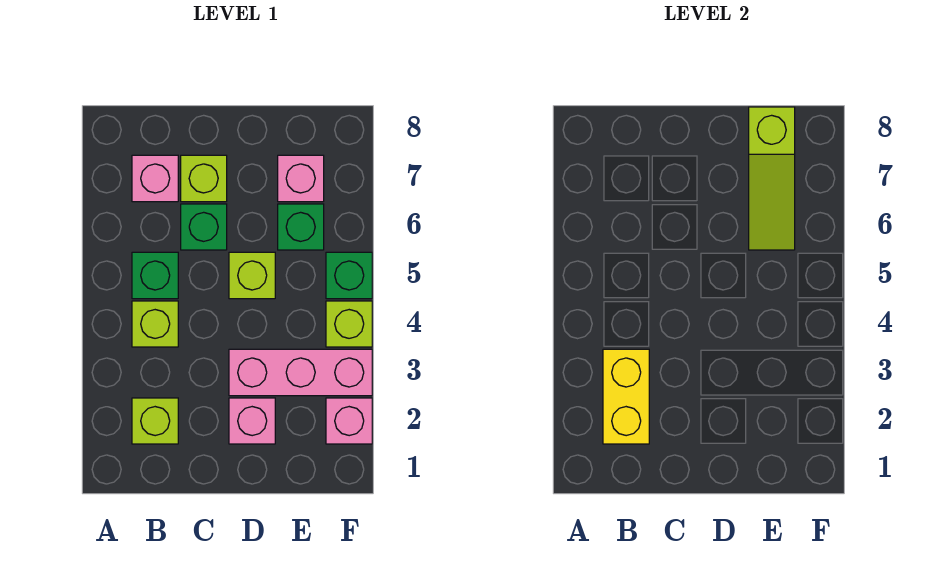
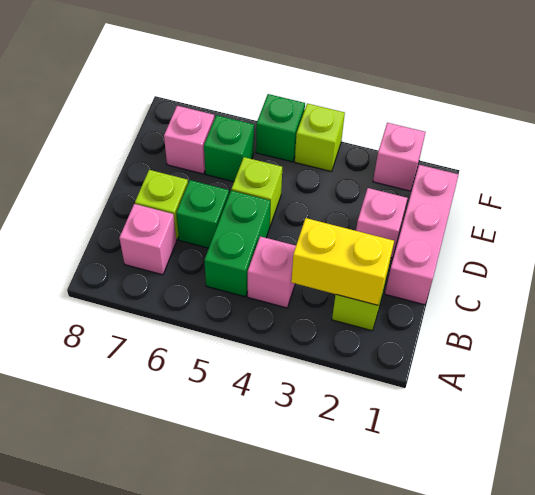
lime 1x1 brick [132,301,178,347] -> pink 1x1 brick [248,236,296,308]
green 1x1 brick [132,252,178,299] -> green 1x2 brick [204,191,270,297]
pink 1x3 brick [229,349,372,396] -> pink 1x3 brick moved to [385,165,459,305]
lime 1x3 slope [749,107,795,250] -> none

